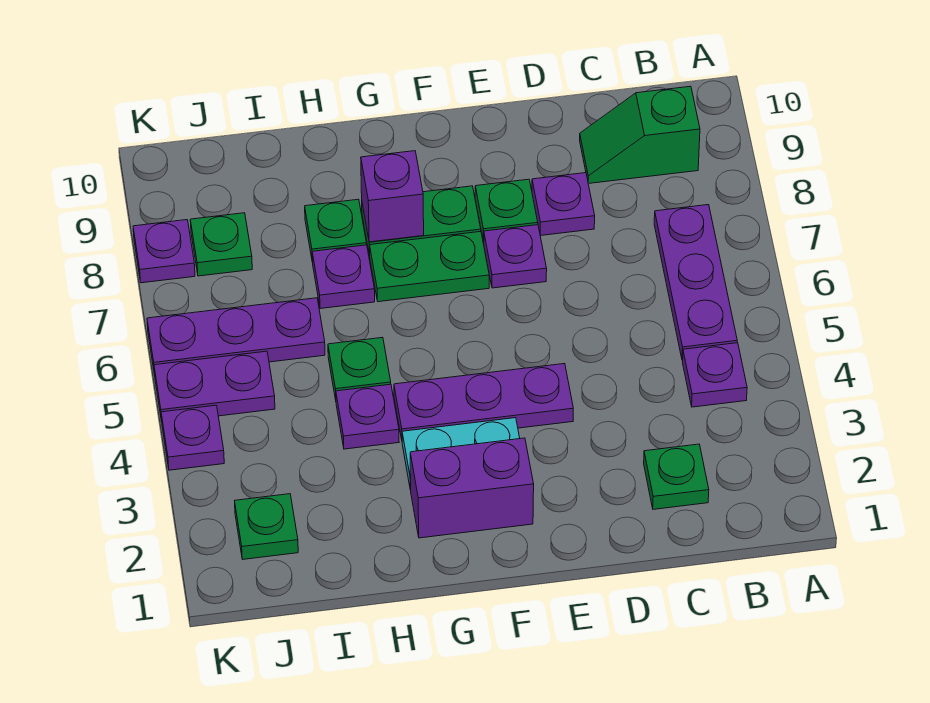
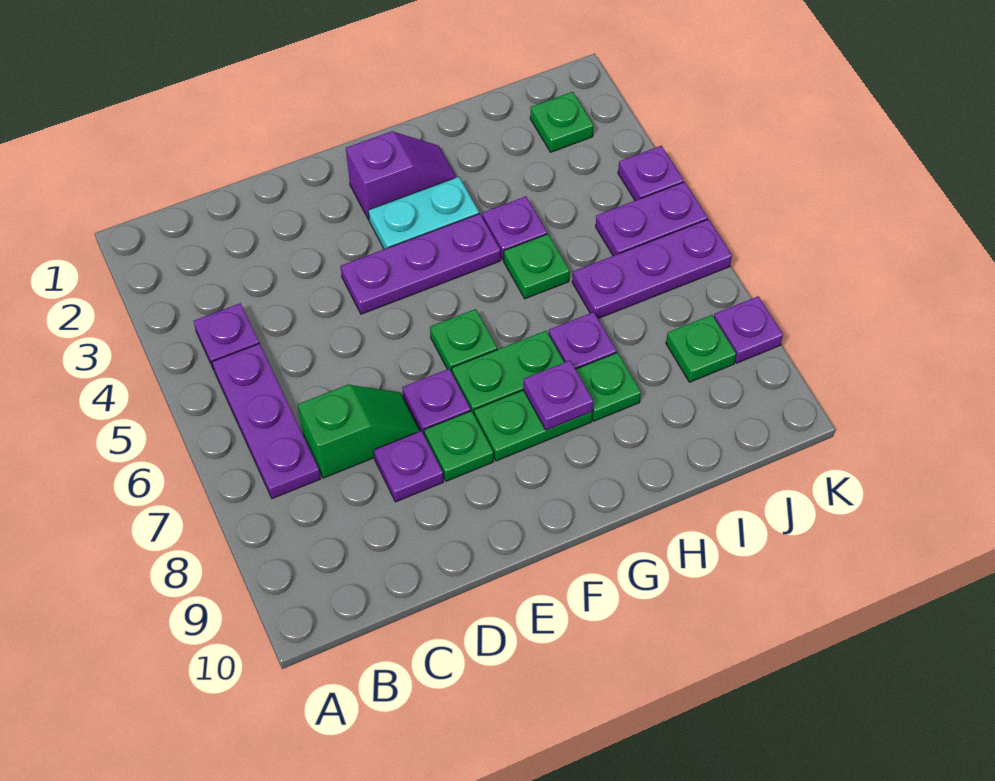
green 1x2 slope [580,86,700,184] -> green 1x2 slope moved to [298,385,420,478]
green 1x1 plate [644,444,709,509] -> green 1x1 plate moved to [430,309,497,373]
purple 1x2 brick [410,438,534,538] -> purple 1x2 slope [346,131,456,220]
purple 1x1 brick [361,151,424,242] -> purple 1x1 plate [523,361,593,430]

